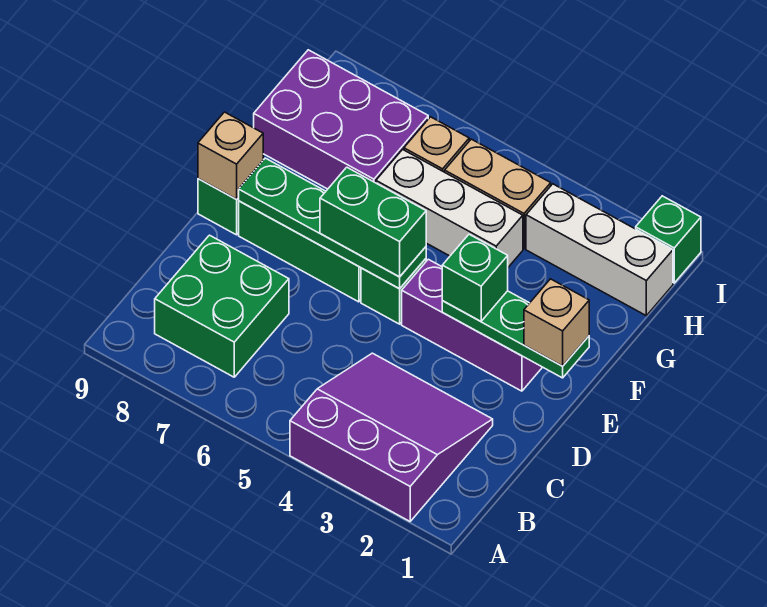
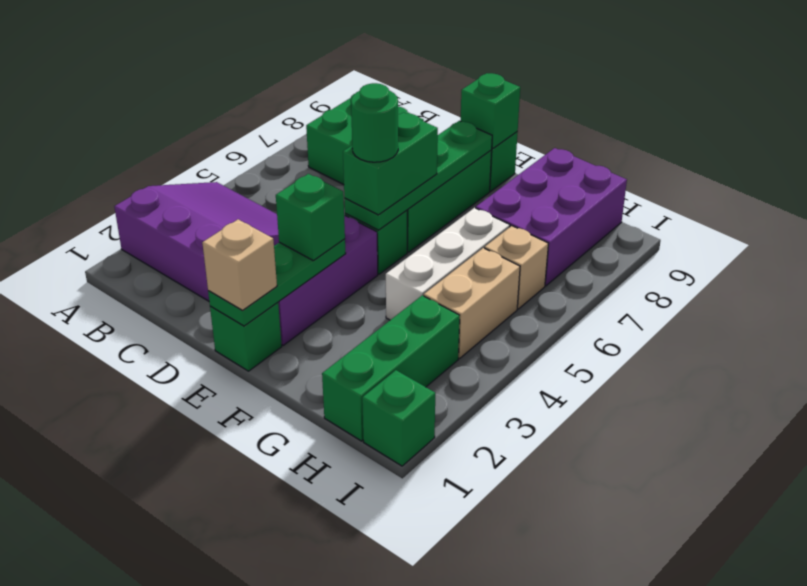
purple 3x3 slope [290,353,493,521] -> purple 3x3 slope turned to [114,182,279,301]
none -> green 1x1 brick [210,302,282,371]
none -> green 1x1 round brick [351,83,398,162]
tan 1x1 brick [198,112,263,199] -> green 1x1 brick [461,73,520,149]
white 1x3 brick [526,184,673,316] -> green 1x3 brick [322,295,460,441]

